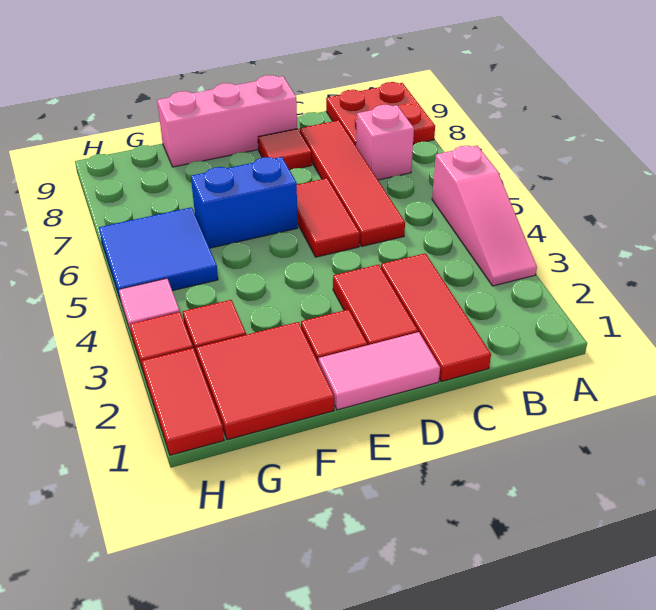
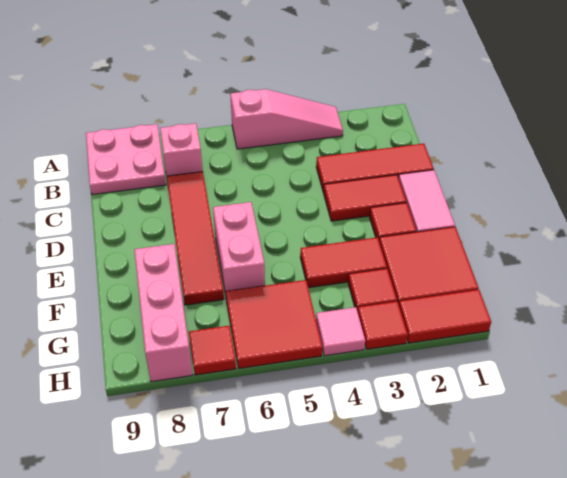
red 2x2 plate [326,82,435,146] -> pink 2x2 plate [86,124,166,195]
red 1x4 tile [300,120,405,246] -> red 1x4 tile turned to [167,172,224,305]
red 1x2 tile [297,178,360,257] -> red 1x2 tile moved to [300,237,387,288]
red 1x1 tile [258,129,312,170] -> red 1x1 tile moved to [189,326,236,375]
pink 1x3 brick [157,75,297,167] -> pink 1x3 brick moved to [134,244,193,382]
blue 1x2 brick [191,157,298,248] -> pink 1x2 brick [213,202,265,296]
blue 2x2 tile [99,207,218,301] -> red 2x2 tile [226,280,322,368]

